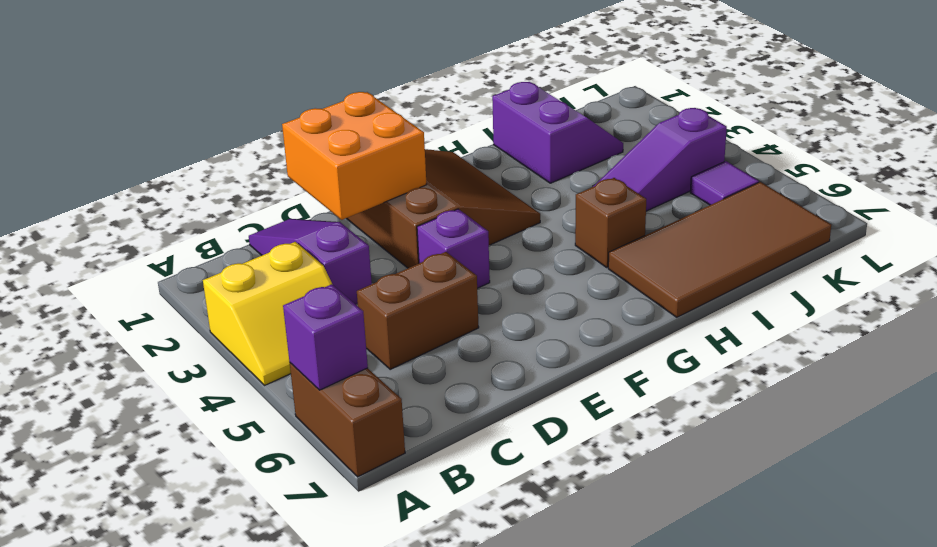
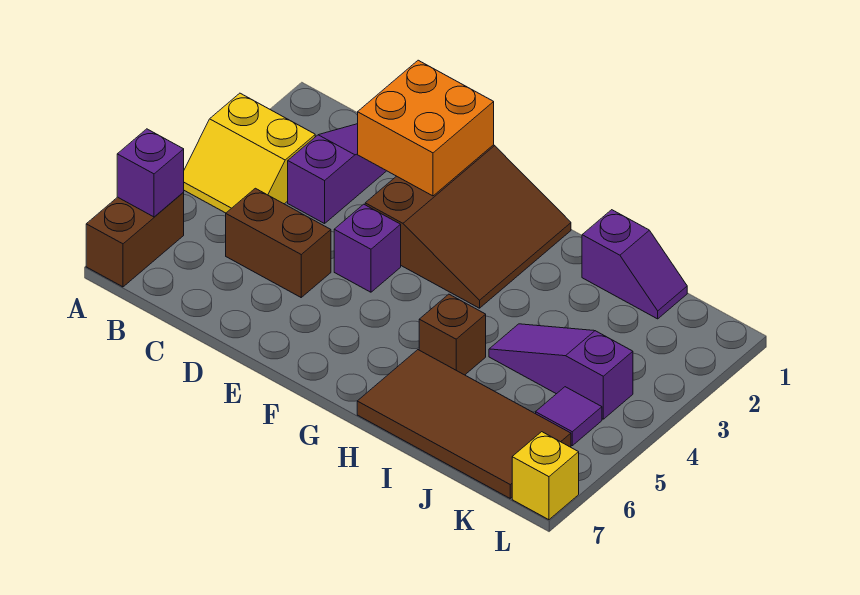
purple 2x2 slope [492,82,623,183] -> purple 1x2 slope [582,210,687,319]
none -> yellow 1x1 brick [512,432,579,520]

